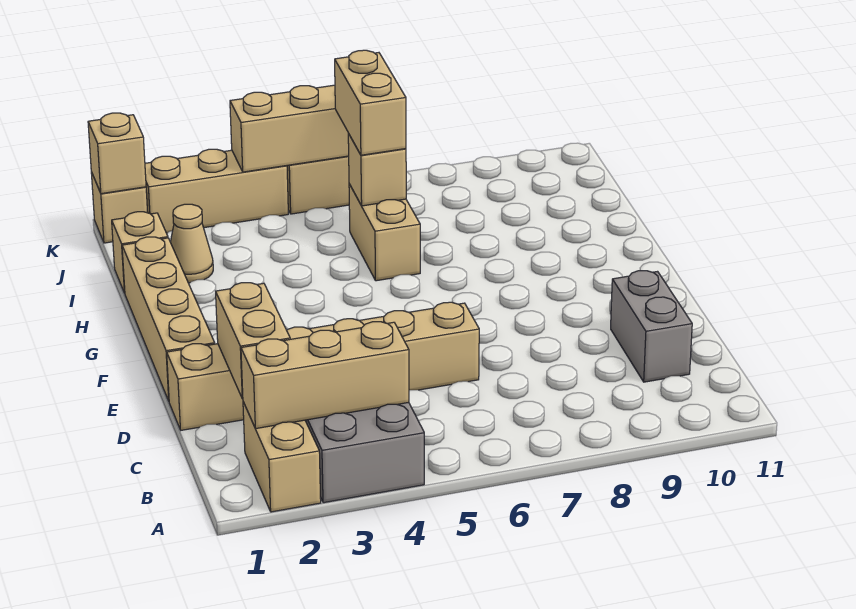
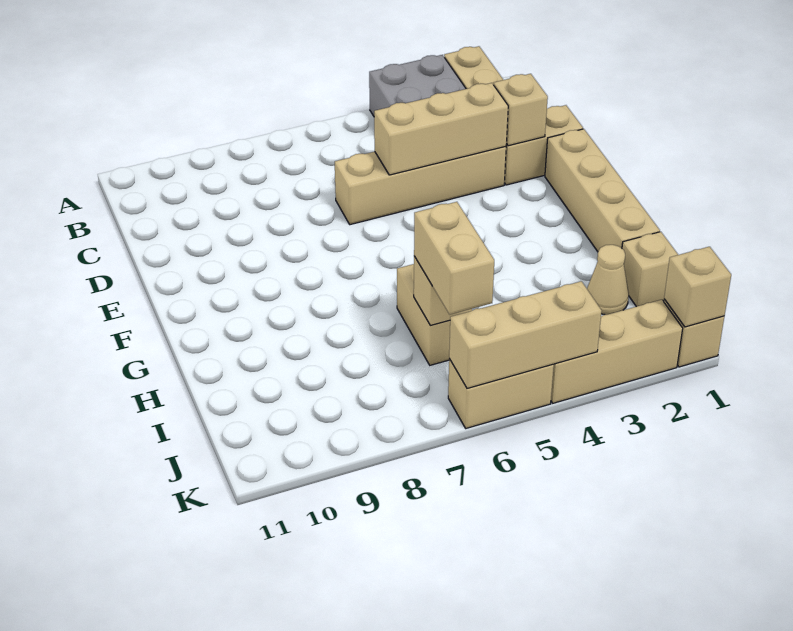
tan 1x3 brick [241,322,409,429] -> tan 1x3 brick moved to [374,83,508,175]
tan 1x2 brick [216,283,290,399] -> tan 1x1 brick [494,74,548,146]
grey 1x2 brick [611,271,692,382] -> none

